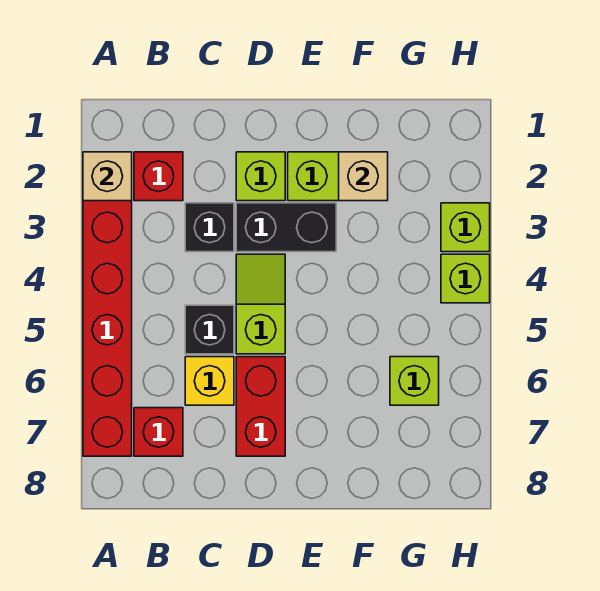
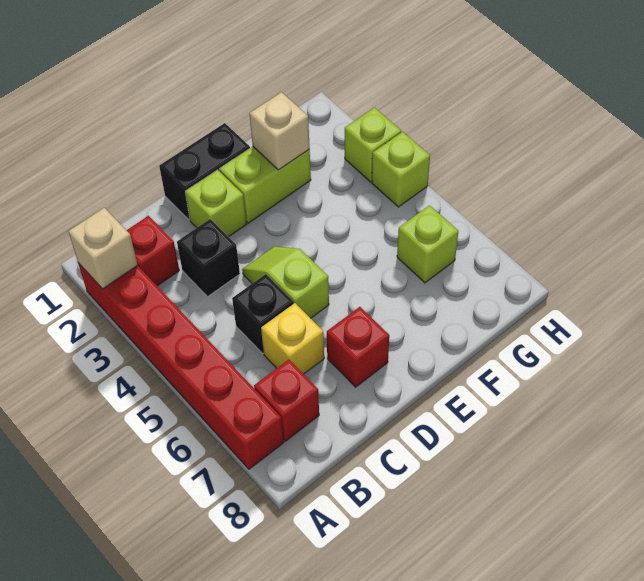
black 1x2 brick [236,203,336,252] -> black 1x2 brick moved to [159,123,250,220]
red 1x2 brick [236,357,285,456] -> red 1x1 brick [327,307,389,387]

